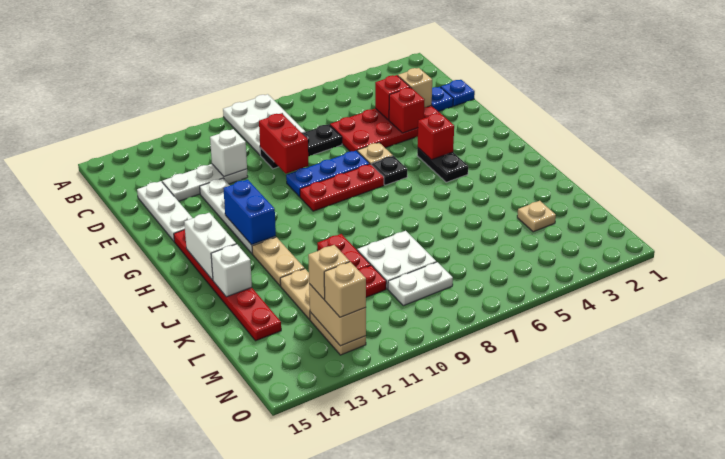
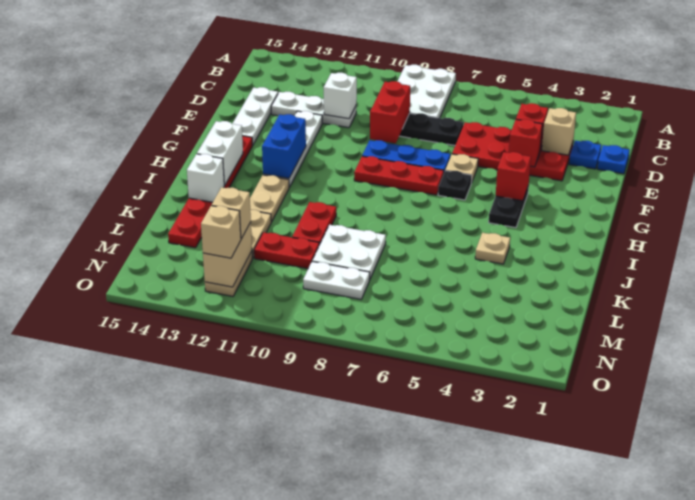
tan 1x1 plate [517,201,556,232] -> tan 1x1 plate moved to [475,233,510,264]

